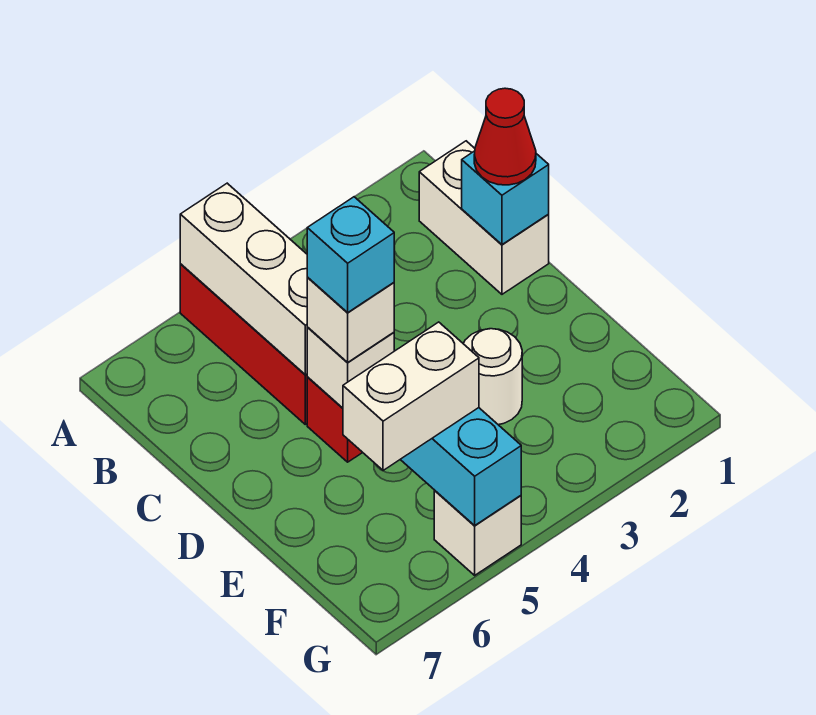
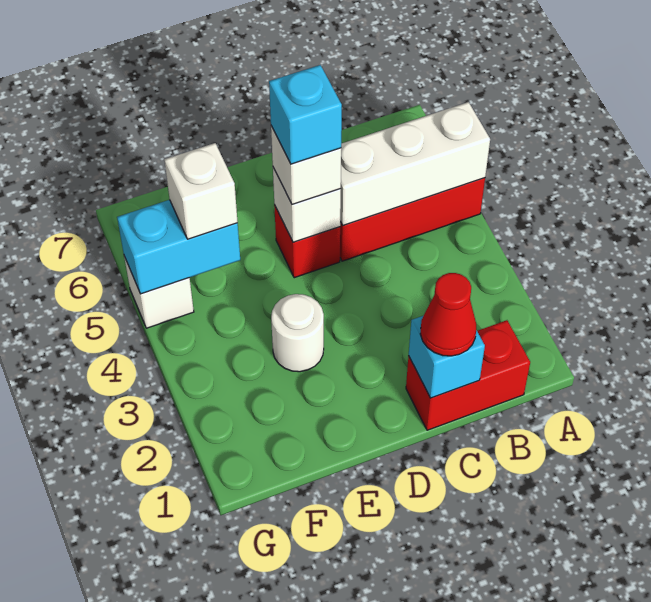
white 1x2 brick [419,141,549,294] -> red 1x2 brick [406,320,530,430]
white 1x2 brick [343,322,479,470] -> white 1x1 brick [164,143,238,239]

